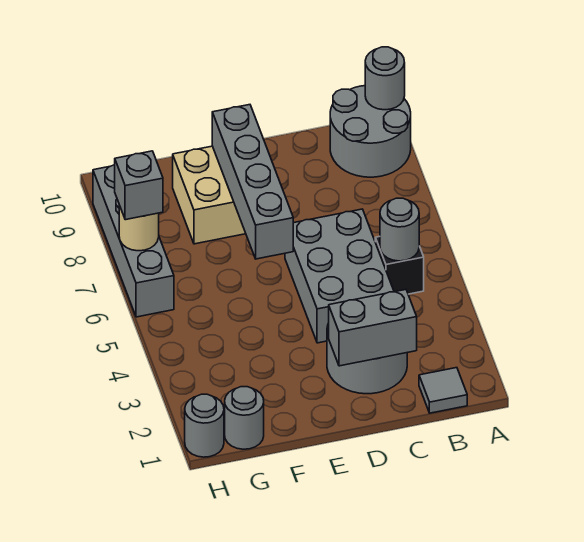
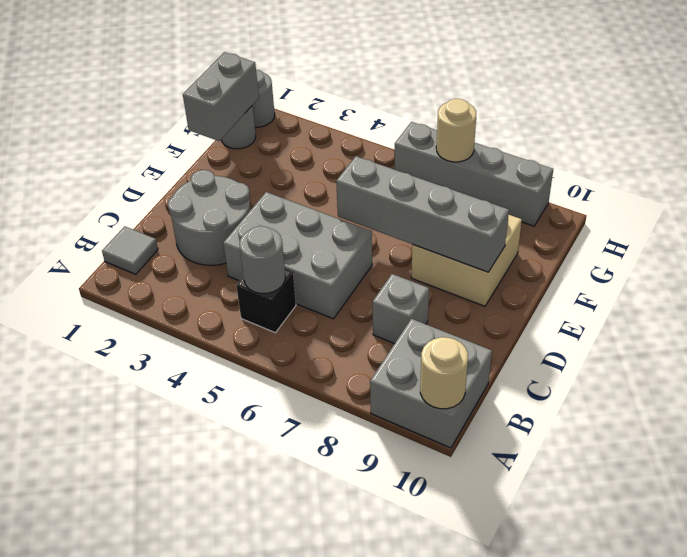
grey 2x2 round brick [330,86,411,177] -> grey 2x2 brick [370,319,492,448]
grey 1x1 round brick [365,47,405,110] -> tan 1x1 round brick [420,337,468,409]
grey 1x2 brick [329,290,417,366] -> grey 1x2 brick moved to [183,52,259,141]
grey 1x1 brick [115,151,163,220] -> grey 1x1 brick moved to [372,274,429,344]

